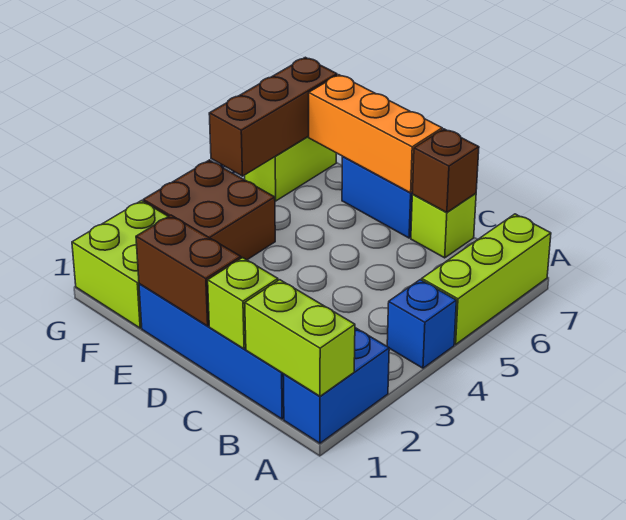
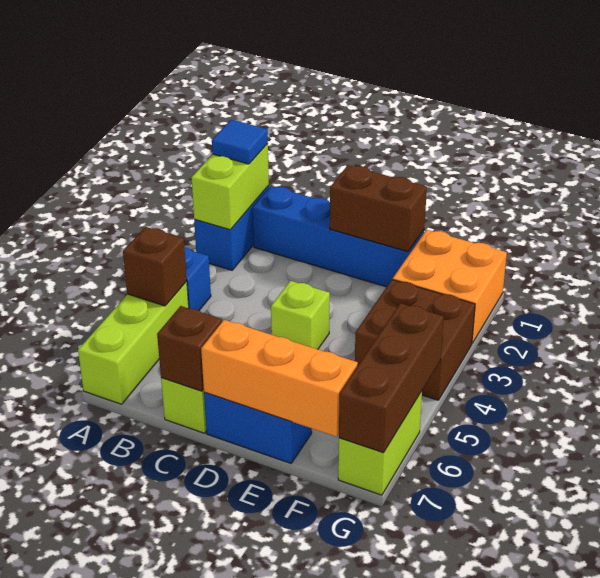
lime 1x2 brick [245,280,355,396] -> lime 1x2 brick turned to [191,143,269,230]
none -> blue 1x1 tile [212,120,268,164]
none -> brown 1x1 brick [123,227,187,306]
lime 1x1 brick [208,258,278,349] -> lime 1x1 brick moved to [271,281,330,349]
lime 2x2 brick [72,201,168,328] -> orange 2x2 brick [393,230,507,343]

